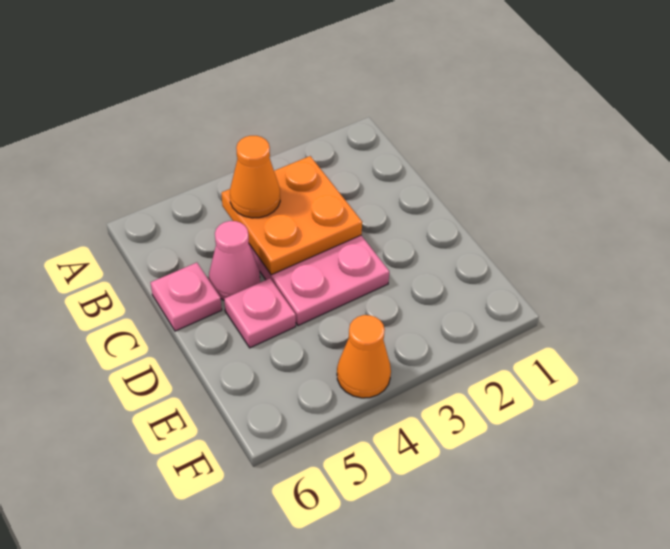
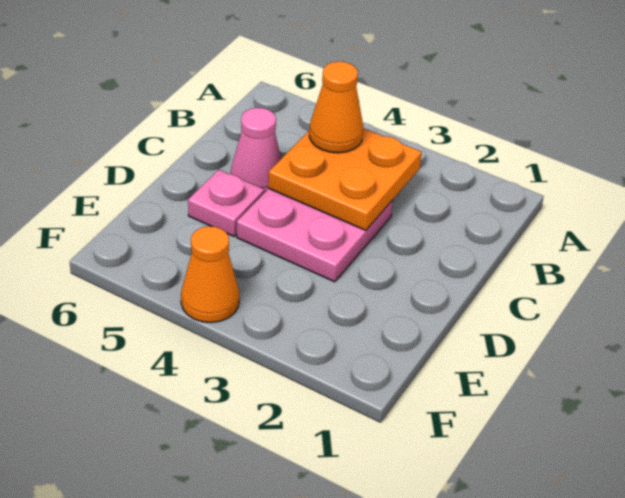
pink 1x1 plate [151,263,222,331] -> none

